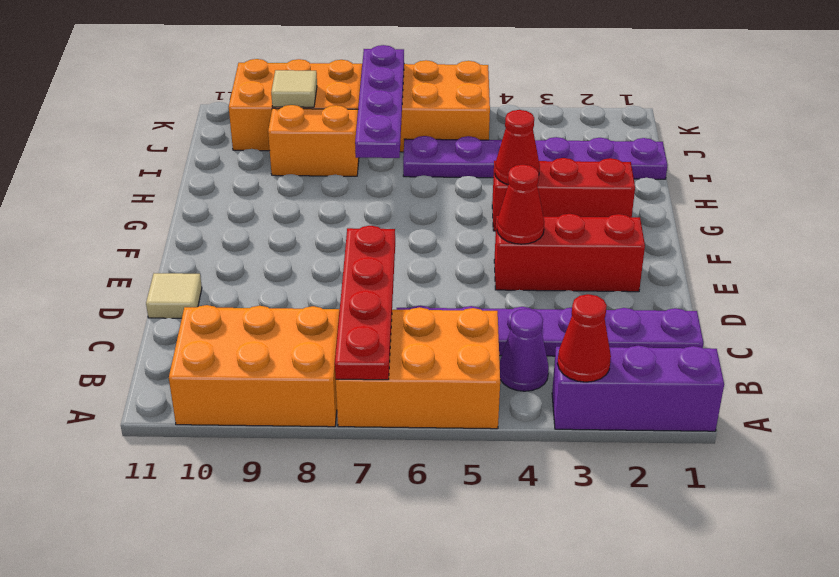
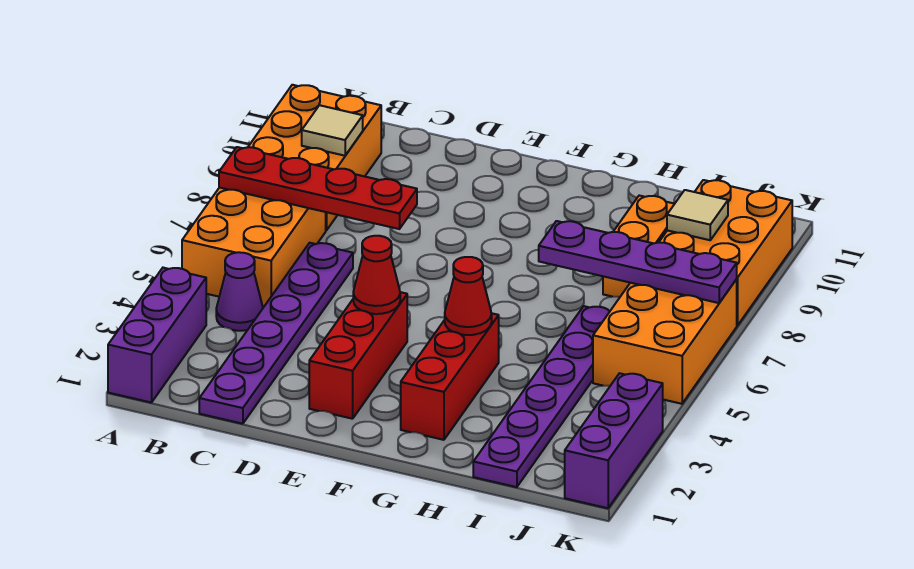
red 1x1 cone [557,294,611,382] -> none
tan 1x1 tile [146,273,202,318] -> tan 1x1 tile moved to [302,105,363,156]
none -> purple 1x3 brick [565,373,663,508]

